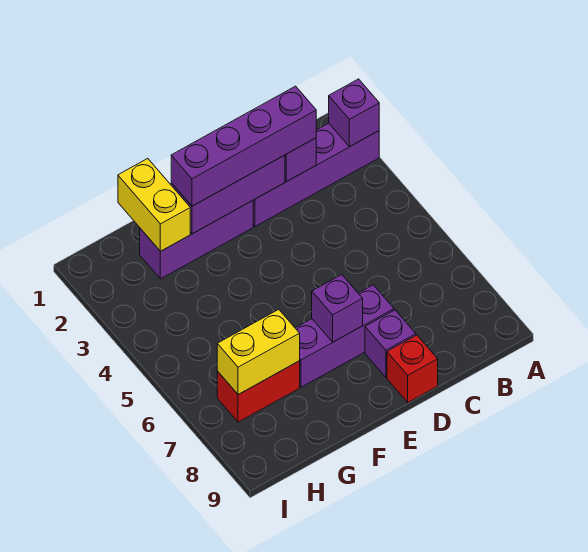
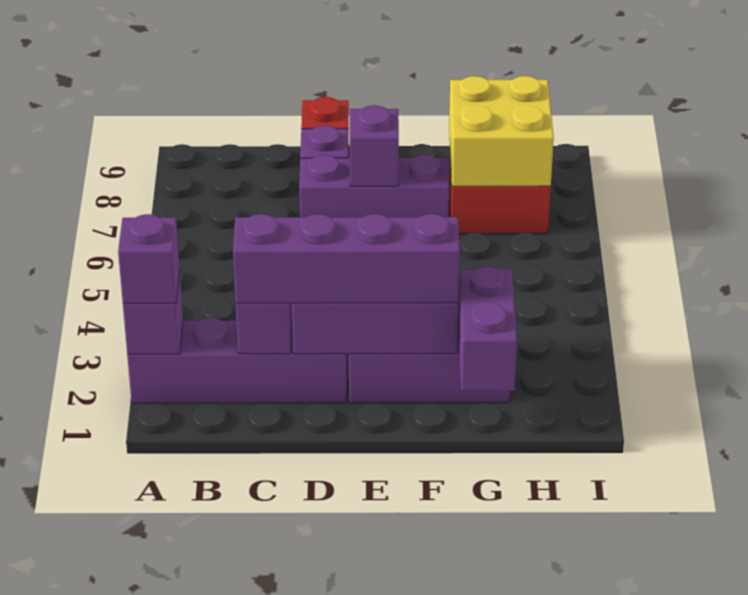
none -> purple 1x1 brick [118,214,180,303]
yellow 1x2 brick [118,159,190,251] -> purple 1x2 brick [458,267,517,391]
yellow 1x2 brick [217,309,300,395] -> yellow 2x2 brick [449,76,554,186]

